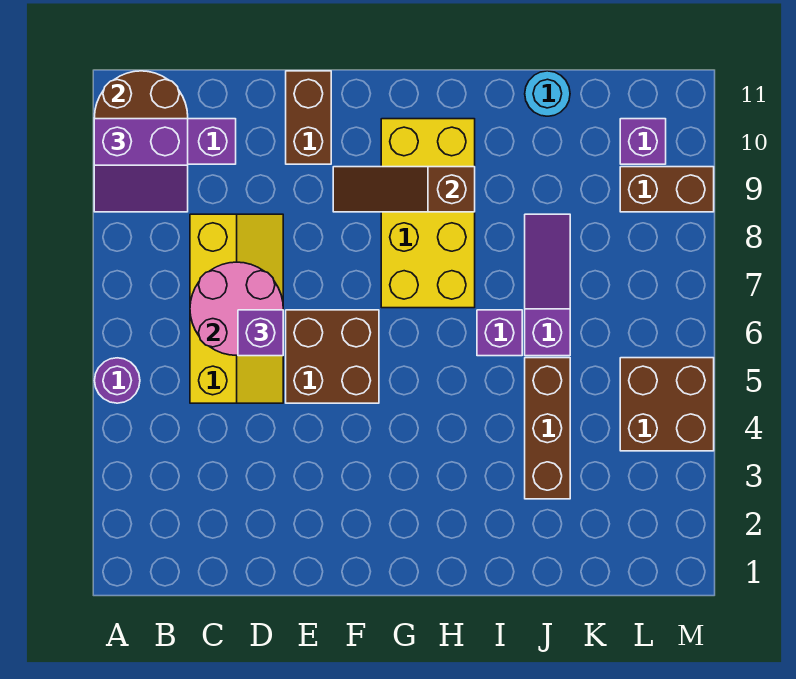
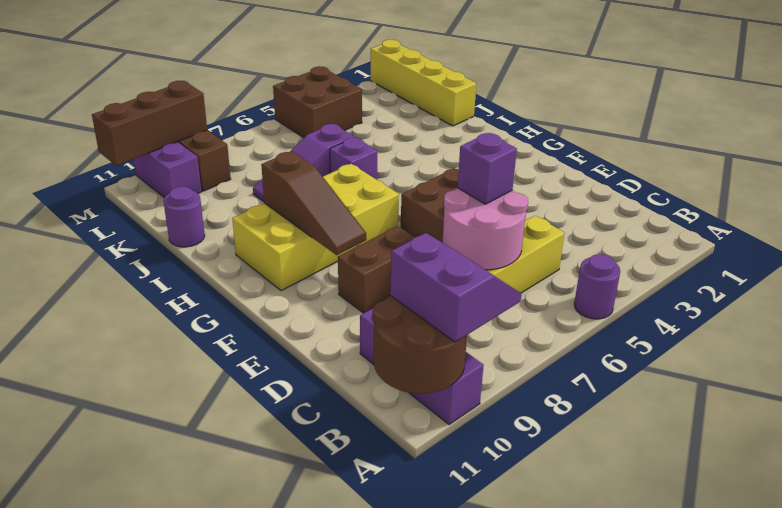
brown 1x2 brick [286,71,331,164] -> brown 1x2 brick moved to [338,226,414,313]
none -> yellow 1x4 brick [371,40,476,126]
brown 1x3 brick [525,358,570,499] -> brown 1x3 brick moved to [92,81,207,166]
cyan 1x1 round brick [525,71,570,116] -> purple 1x1 round brick [163,187,205,247]
purple 1x1 brick [620,119,666,164] -> purple 1x2 brick [134,142,201,198]

